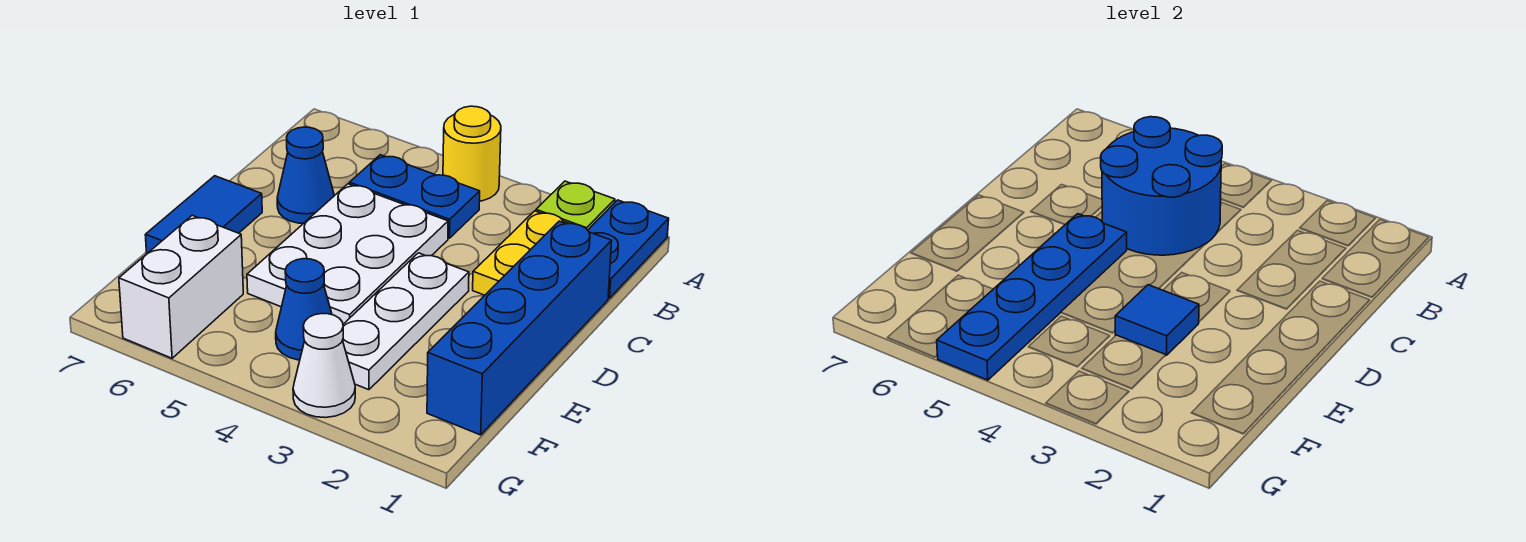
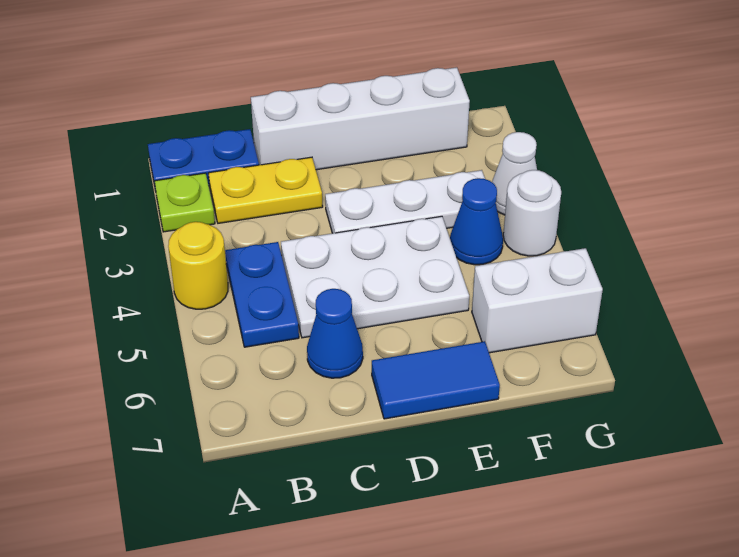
blue 2x2 round brick [1101,117,1222,255] -> none
blue 1x4 brick [427,221,612,435] -> white 1x4 brick [251,67,470,170]
blue 1x4 plate [937,214,1127,380] -> none
blue 1x1 tile [1115,285,1199,355] -> none
none -> white 1x1 round brick [503,170,561,256]

